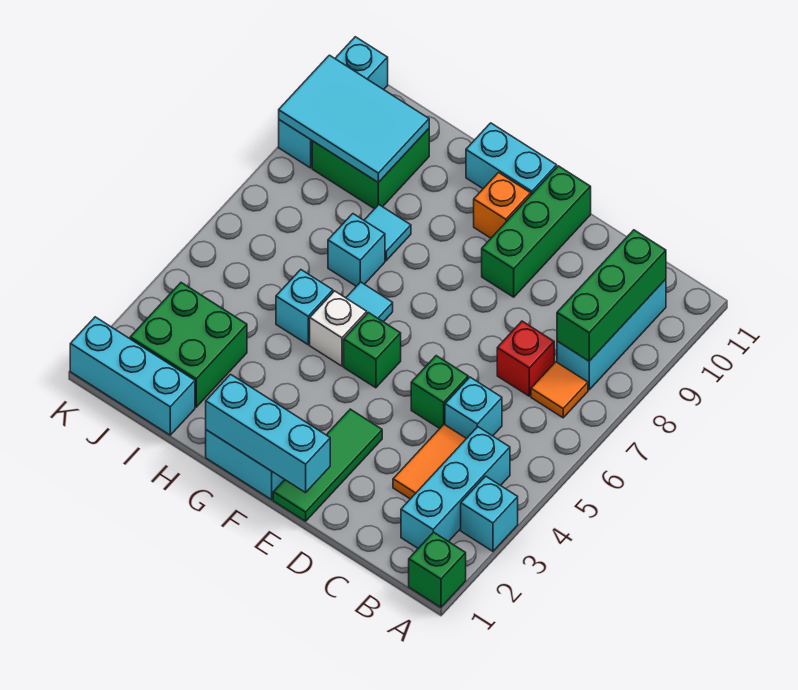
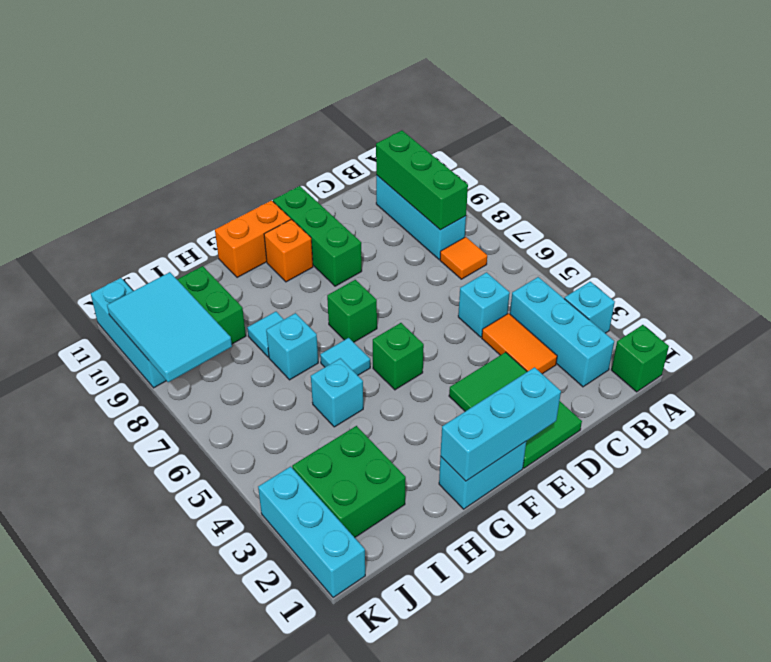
red 1x1 brick [497,321,554,396] -> none
green 1x1 brick [411,356,468,428] -> green 1x1 brick moved to [327,280,377,342]
green 1x3 tile [273,409,382,521] -> green 2x3 tile [449,352,582,468]
cyan 1x2 brick [466,123,557,195] -> orange 1x2 brick [215,200,291,278]
white 1x1 brick [310,291,367,366] -> none
cyan 1x3 brick [70,317,195,435] -> cyan 1x3 brick turned to [258,467,365,598]
cyan 2x3 tile [279,55,429,182] -> cyan 2x3 tile turned to [107,272,232,382]

